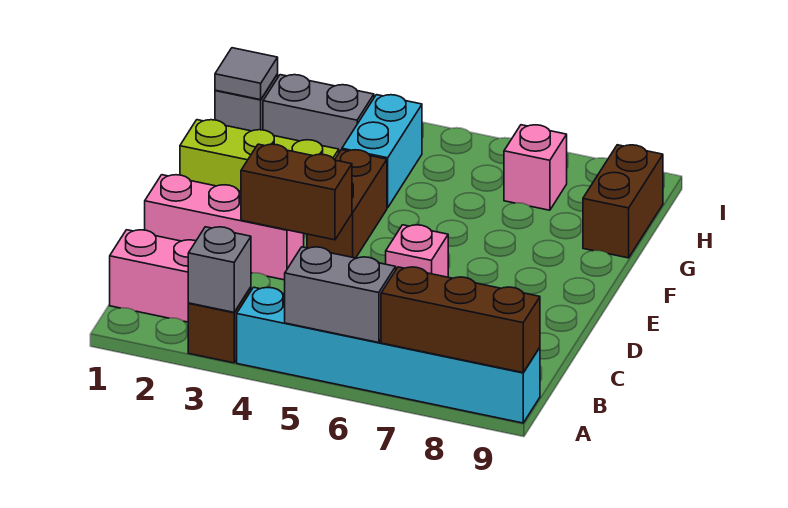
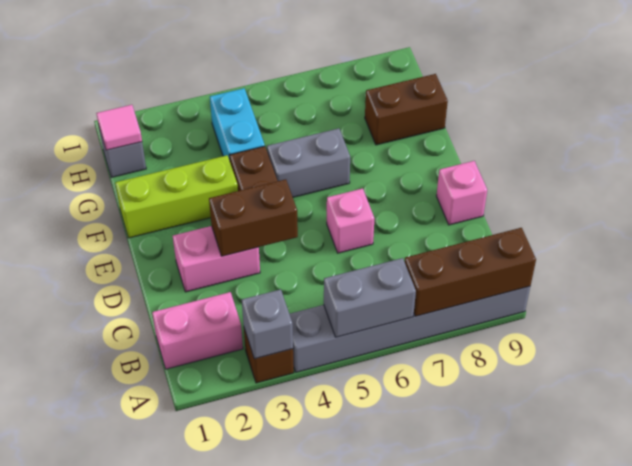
cyan 1x6 brick [237,287,540,423] -> grey 1x6 brick [290,286,530,372]
pink 1x3 brick [145,175,304,280] -> pink 1x2 brick [173,226,260,292]
brown 1x2 brick [583,145,663,258] -> brown 1x2 brick turned to [365,74,448,145]
grey 1x1 tile [215,48,278,100] -> pink 1x1 tile [96,105,142,150]
grey 1x2 brick [263,75,374,152] -> grey 1x2 brick moved to [267,128,350,197]
pink 1x1 brick [504,125,567,210] -> pink 1x1 brick moved to [437,161,487,225]

